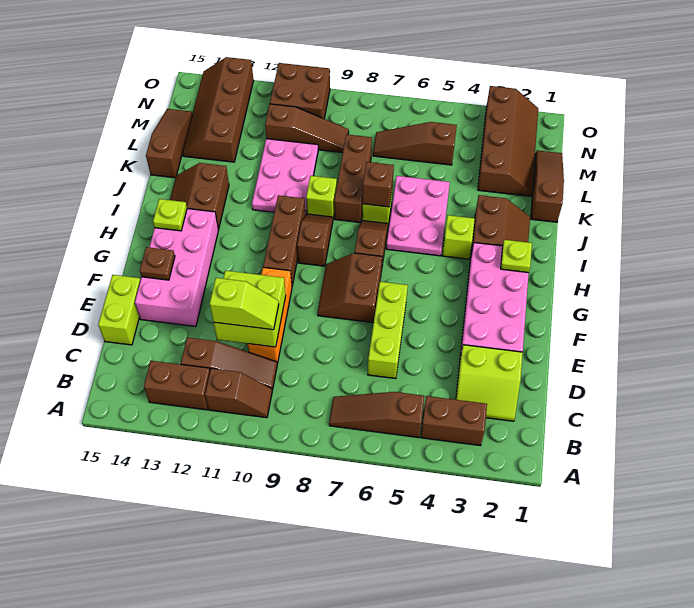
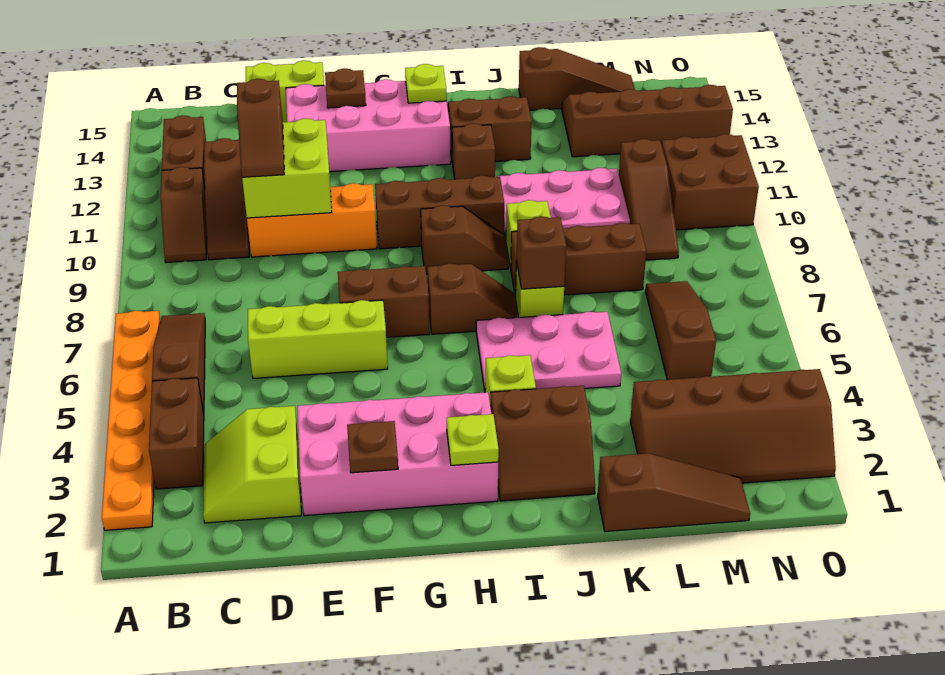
none -> orange 1x6 plate [102,311,160,530]
lime 1x2 slope [210,278,279,330] -> brown 1x2 slope [237,79,284,177]
none -> brown 1x1 plate [347,421,398,473]
none -> brown 1x1 brick [452,123,495,179]

